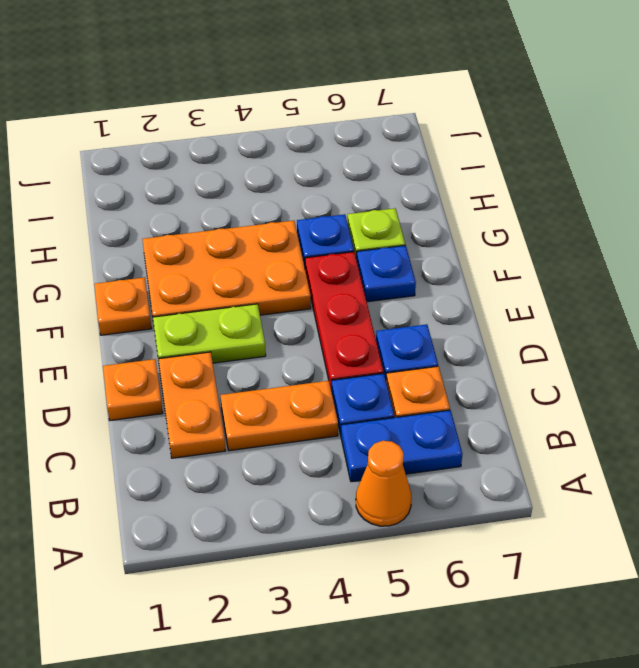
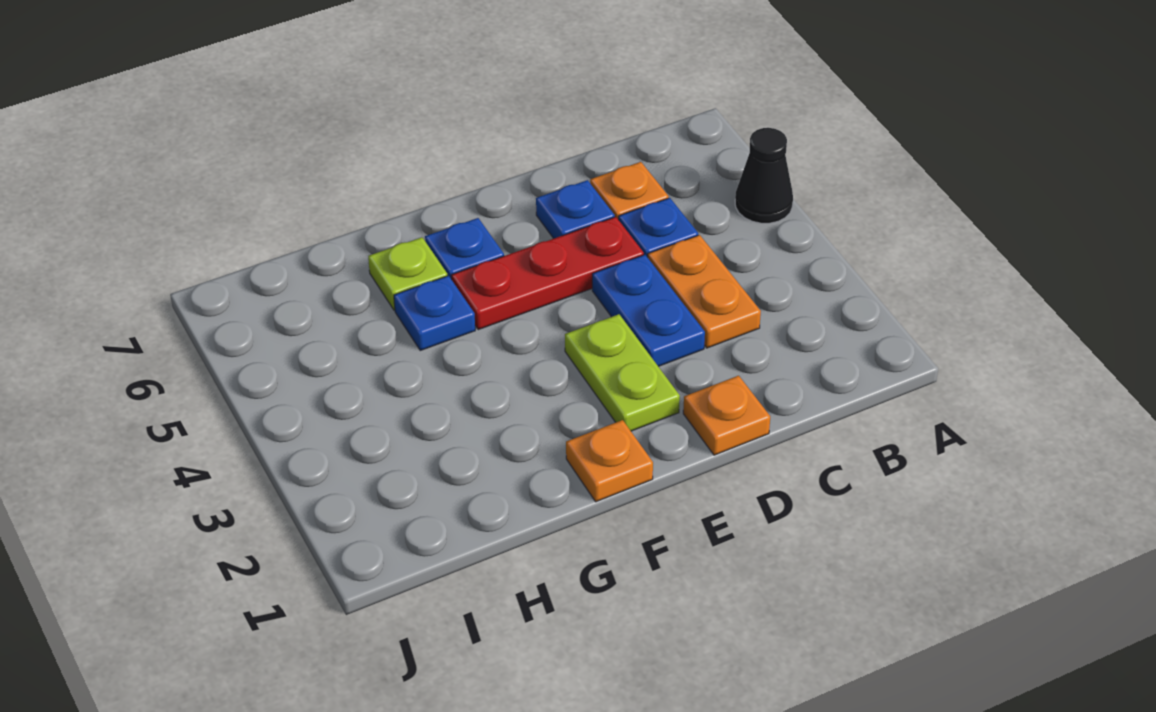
orange 1x1 cone [356,441,412,526] -> black 1x1 cone [735,128,793,223]
blue 1x2 plate [341,410,462,482] -> blue 1x2 plate moved to [592,255,705,366]
orange 1x2 plate [158,352,226,458] -> none
orange 2x3 plate [142,221,311,317] -> none

